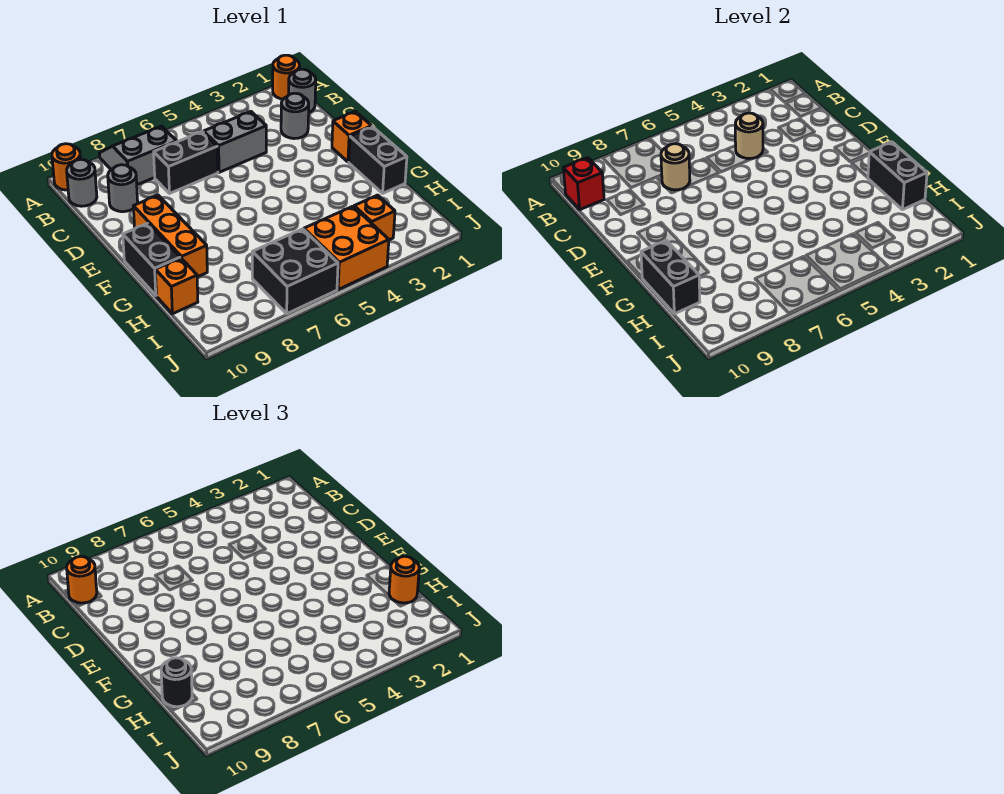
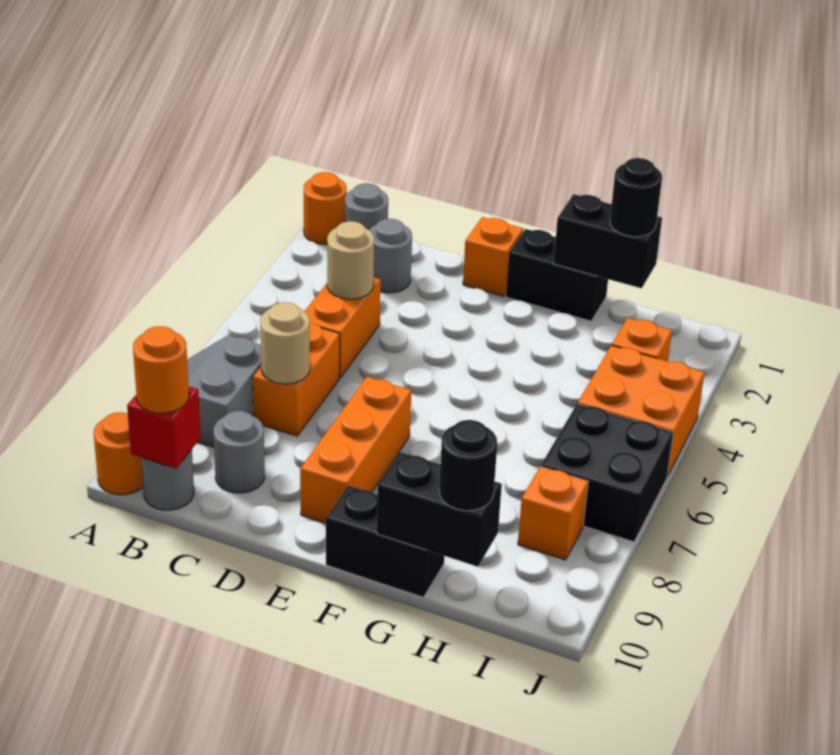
grey 1x2 brick [204,112,266,172] -> orange 1x2 brick [305,277,381,378]
black 1x2 brick [154,132,218,194] -> orange 1x2 brick [253,323,340,436]
orange 1x3 brick [133,195,207,277] -> orange 1x3 brick turned to [300,377,411,523]
orange 1x1 round brick [389,556,419,603] -> black 1x1 round brick [610,158,662,237]
orange 1x1 brick [155,258,198,314] -> orange 1x1 brick moved to [518,466,588,560]

